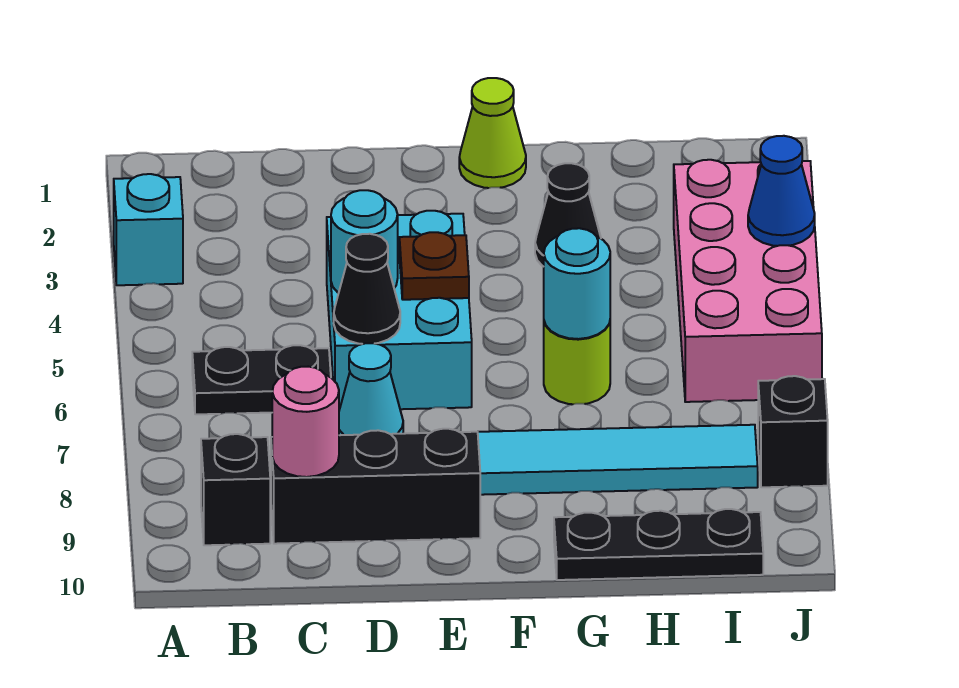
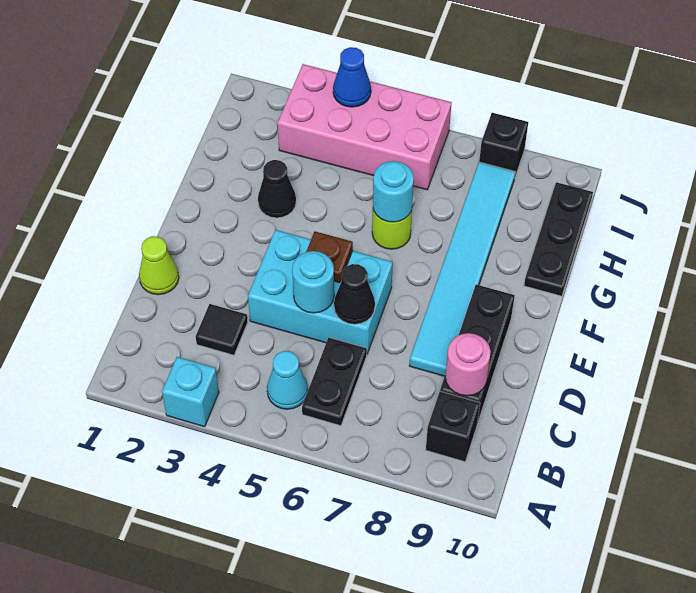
none -> black 1x1 tile [196,304,248,355]
cyan 1x1 cone [339,343,403,435] -> cyan 1x1 cone moved to [267,351,308,409]
lime 1x1 cone [459,78,526,188] -> lime 1x1 cone moved to [139,236,179,295]

